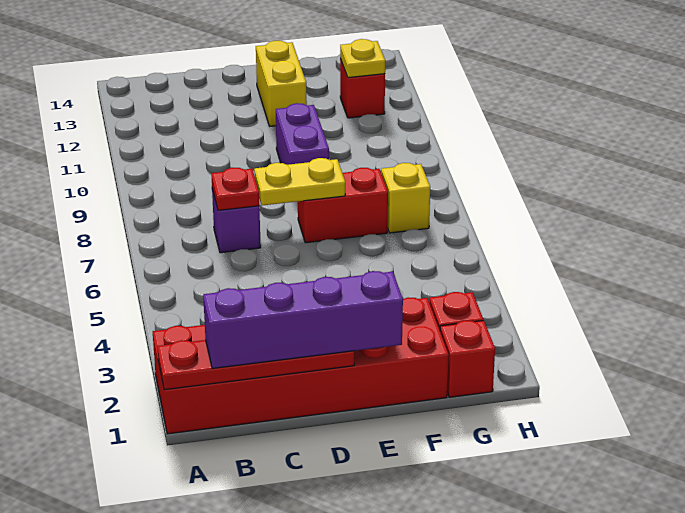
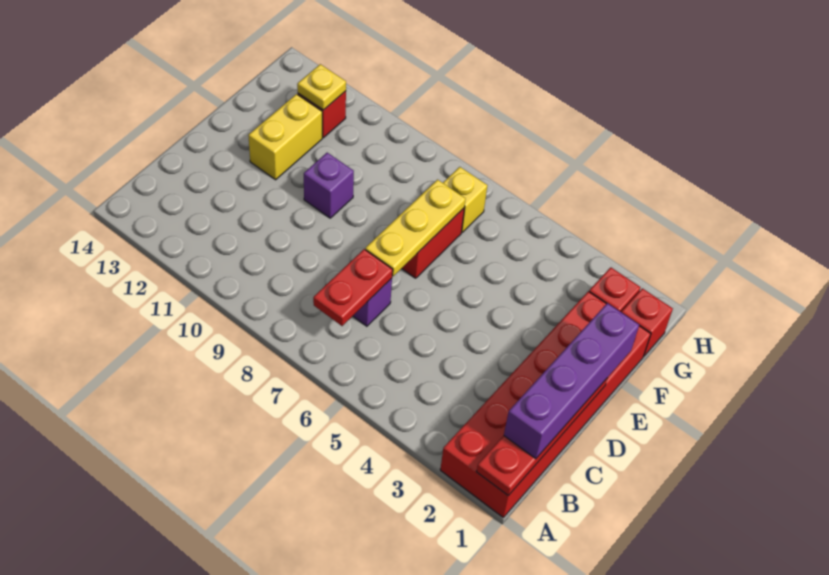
red 1x1 plate [211,168,259,210] -> red 1x2 plate [313,249,393,326]
yellow 1x2 plate [254,158,345,206] -> yellow 1x3 plate [365,180,466,276]
purple 1x2 brick [276,103,329,165] -> purple 1x1 brick [304,153,354,218]
yellow 1x2 brick [256,41,307,126] -> yellow 1x2 brick turned to [248,94,322,180]

